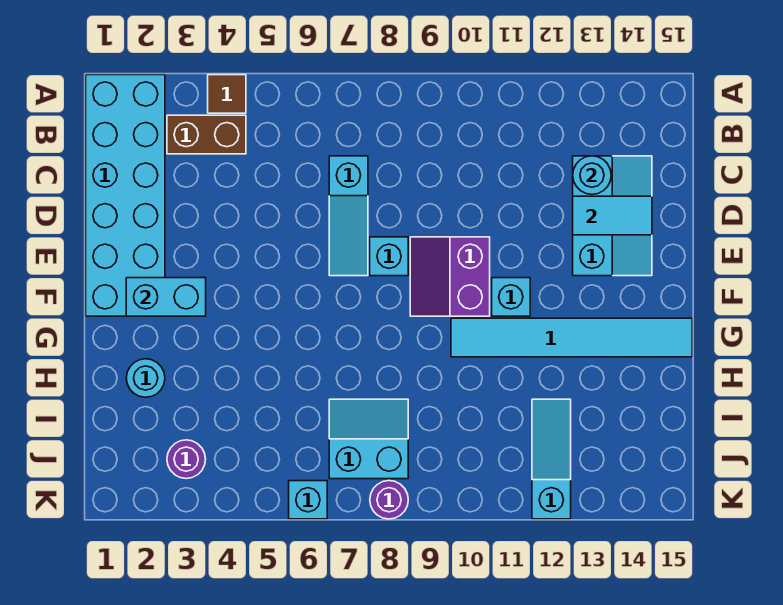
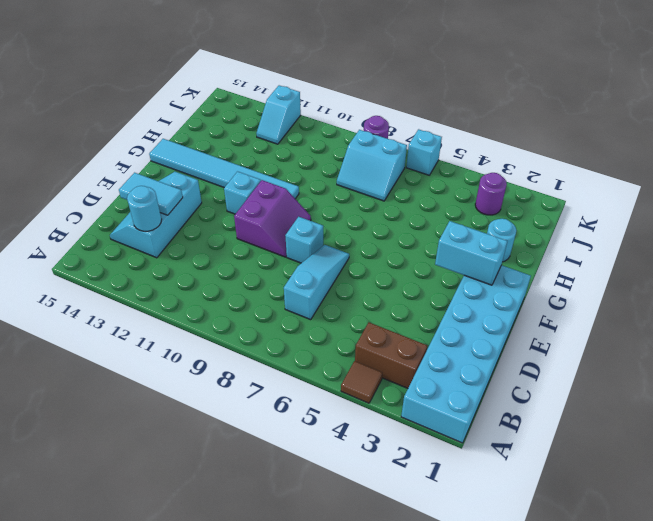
cyan 1x3 slope [532,399,571,519] -> cyan 1x2 slope [256,85,301,144]

